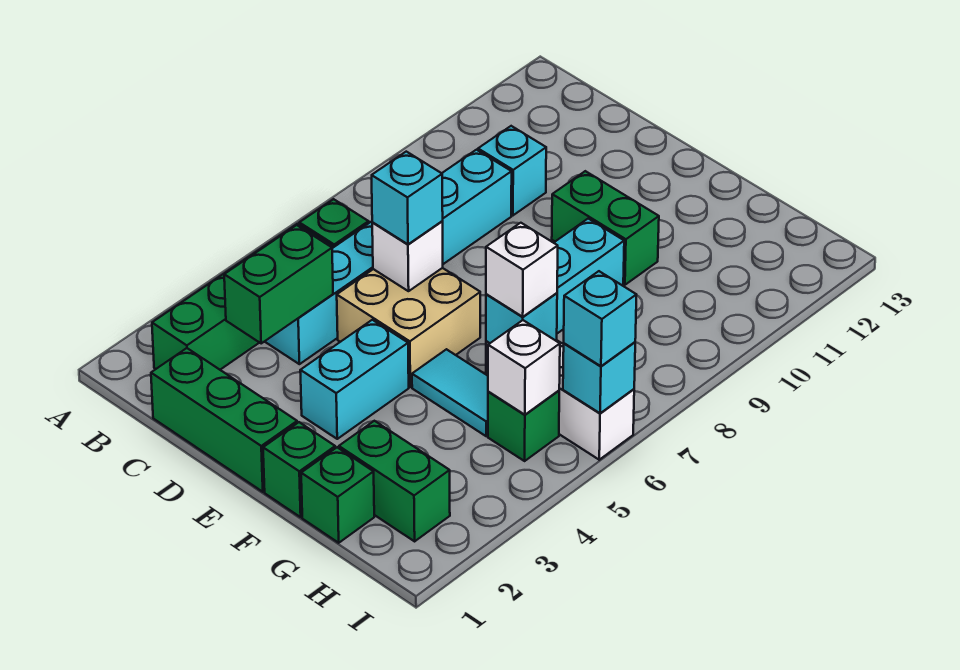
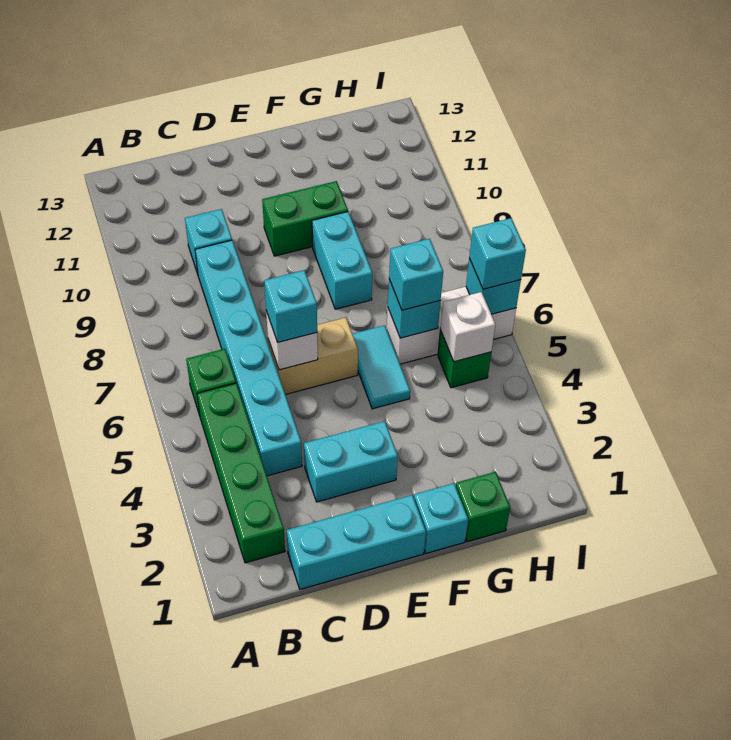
green 1x3 brick [151,348,297,492] -> cyan 1x3 brick [287,495,426,589]
green 1x2 brick [224,225,333,343] -> none
tan 2x2 brick [337,268,480,387] -> tan 1x2 brick [268,318,358,395]
cyan 1x2 brick [300,320,409,439] -> cyan 1x2 brick turned to [304,421,398,502]
green 1x1 brick [263,422,335,517] -> cyan 1x1 brick [414,483,468,553]
cyan 1x2 tile [412,349,488,436] -> cyan 1x2 tile turned to [353,325,410,409]
green 1x2 brick [339,421,450,541] -> none
white 1x1 brick [486,223,558,317] -> cyan 1x1 brick [389,239,443,310]

